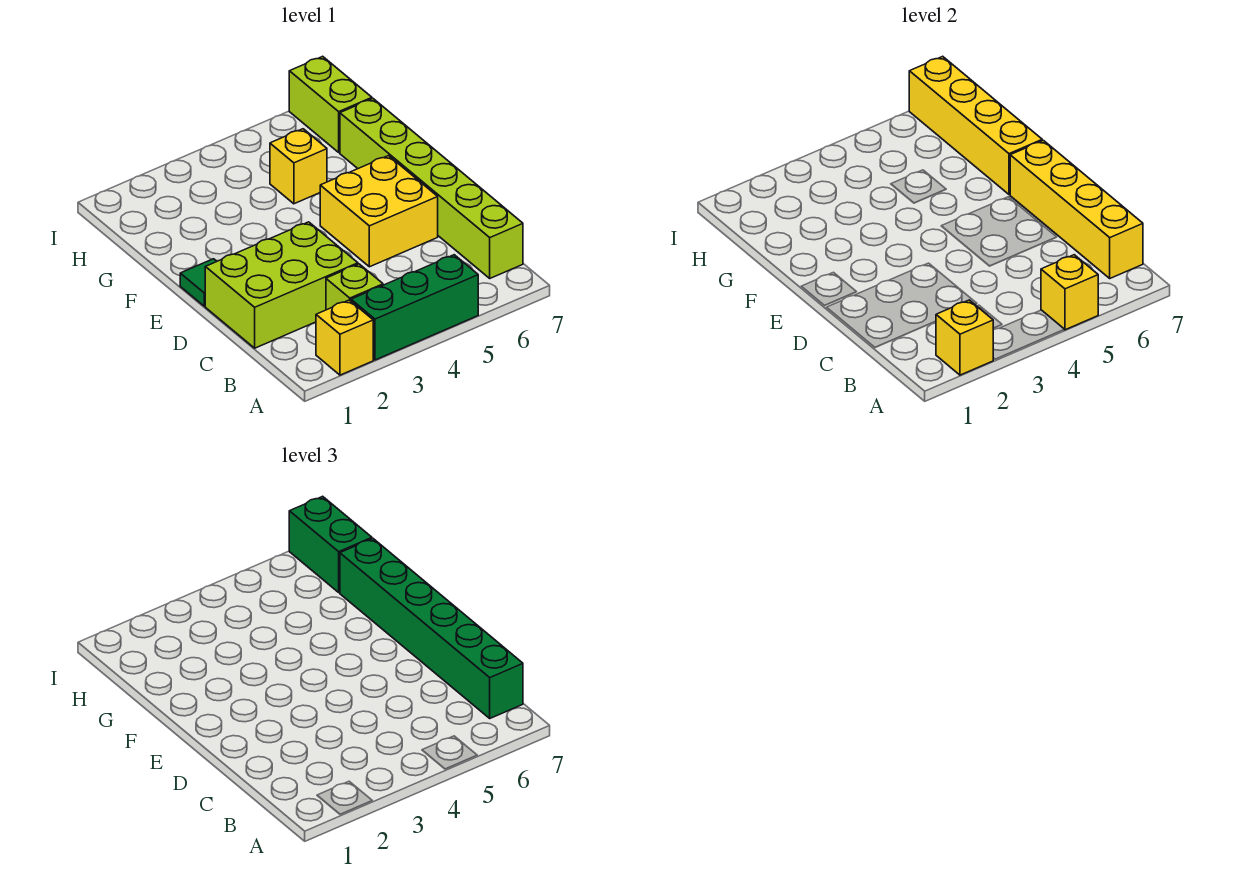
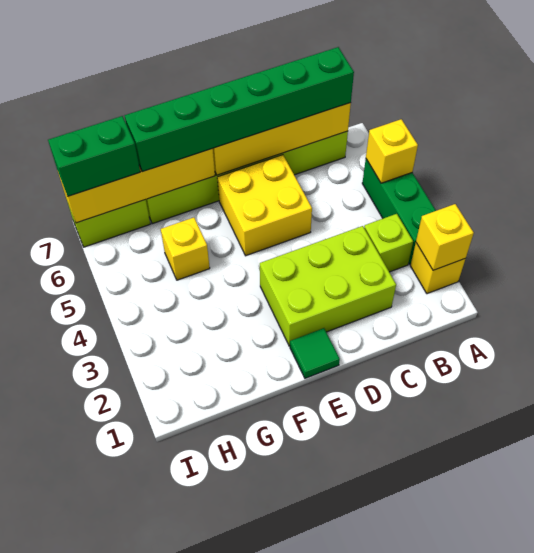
lime 2x3 brick [205,222,358,348] -> lime 2x3 brick turned to [260,226,396,346]

